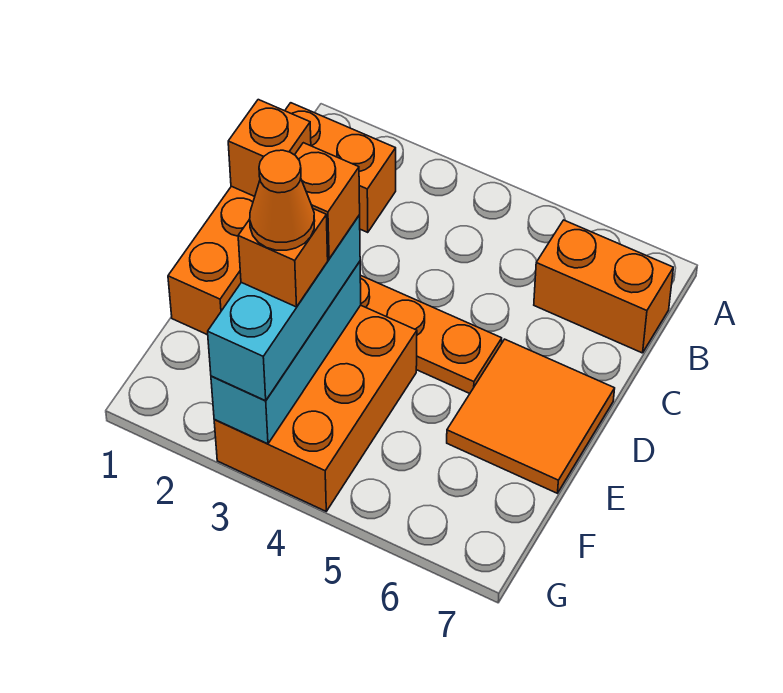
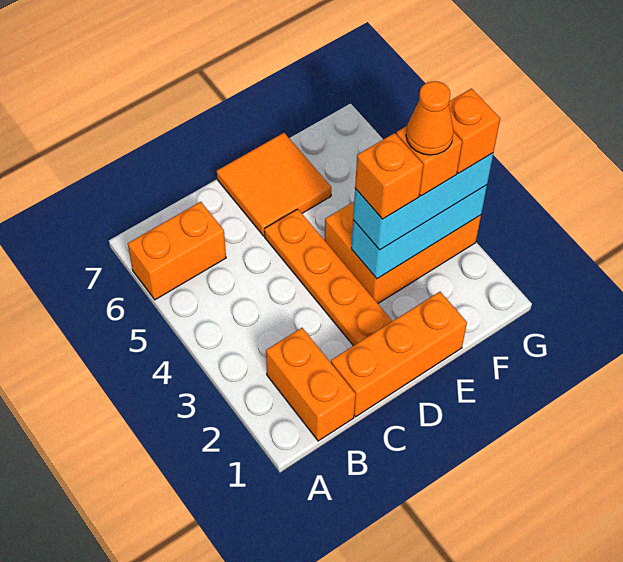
orange 1x2 brick [534,220,673,353] -> orange 1x2 brick turned to [128,202,226,300]
orange 1x1 brick [228,100,311,196] -> orange 1x1 brick moved to [449,88,500,173]

